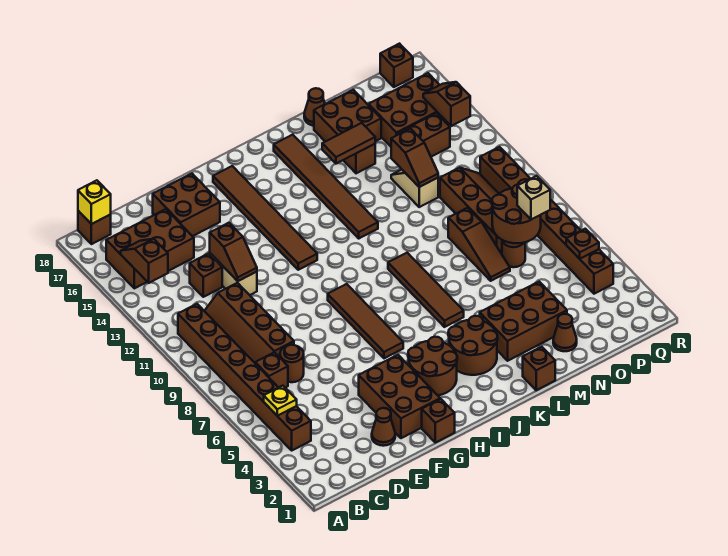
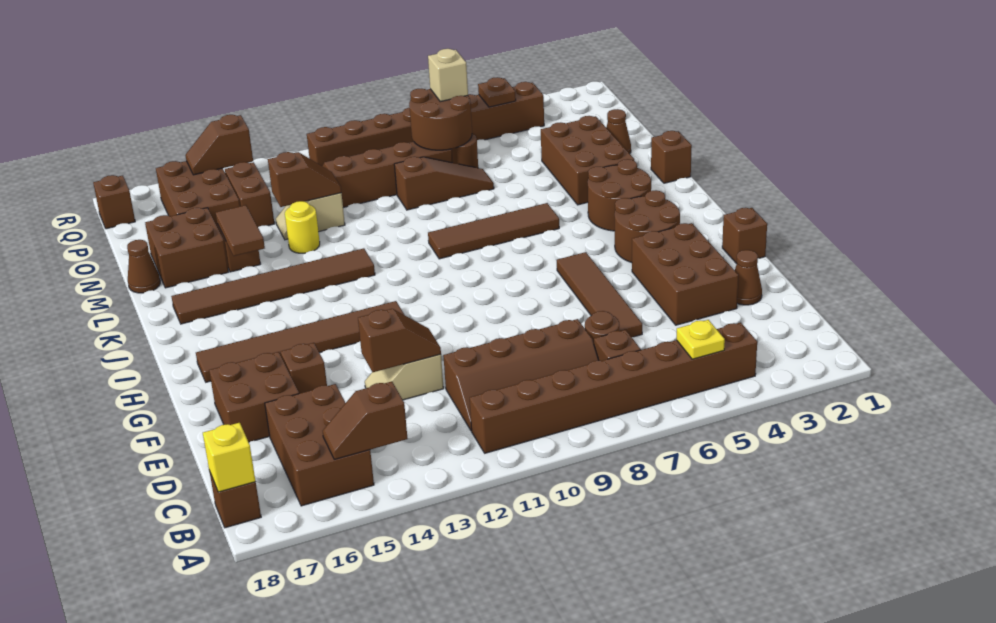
brown 1x1 brick [190,253,222,297] -> brown 1x1 brick moved to [281,343,327,394]
brown 2x3 brick [359,355,440,438] -> brown 2x3 brick turned to [632,223,738,325]
brown 1x4 tile [328,284,403,358] -> brown 1x4 tile turned to [557,252,642,337]
none -> yellow 1x1 round brick [285,201,320,253]

